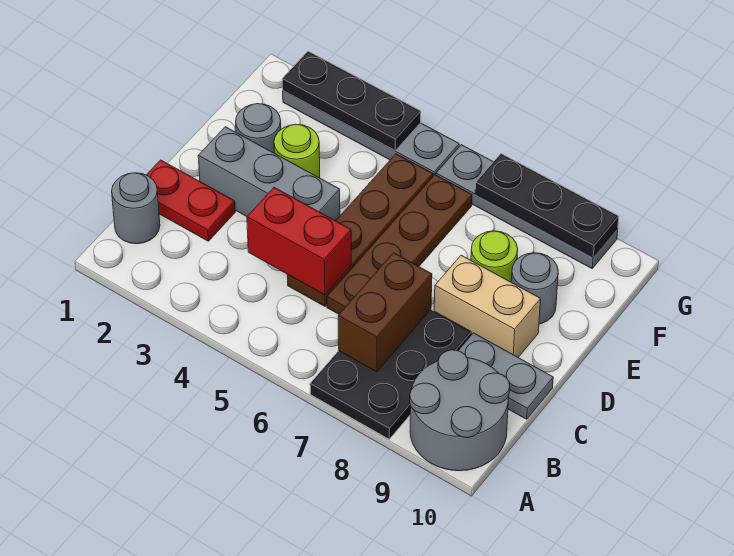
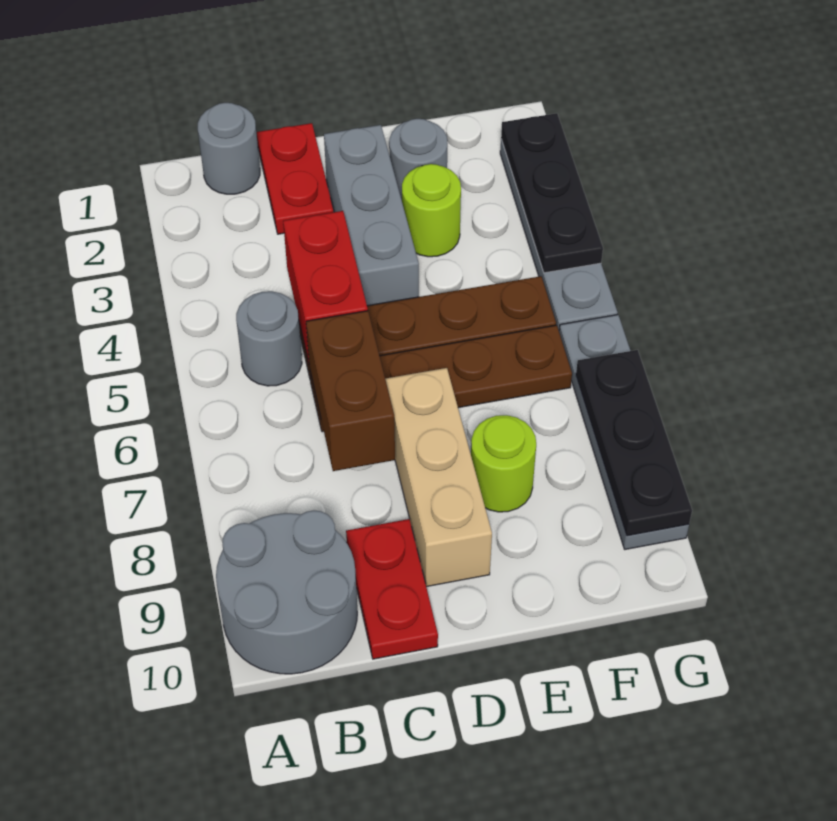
black 2x3 plate [310,310,471,439] -> none
brown 1x2 brick [338,253,432,372] -> brown 1x2 brick turned to [306,311,395,471]
grey 1x2 plate [458,333,553,419] -> red 1x2 plate [346,519,438,659]
tan 1x2 brick [434,255,541,357] -> tan 1x3 brick [385,368,492,587]
grey 1x1 round brick [511,253,558,324] -> grey 1x1 round brick moved to [236,291,302,386]

